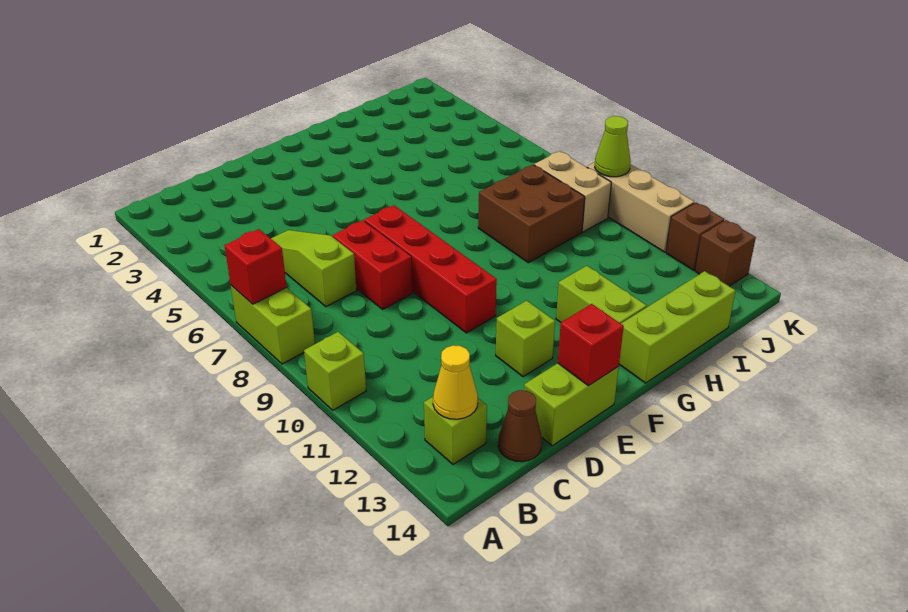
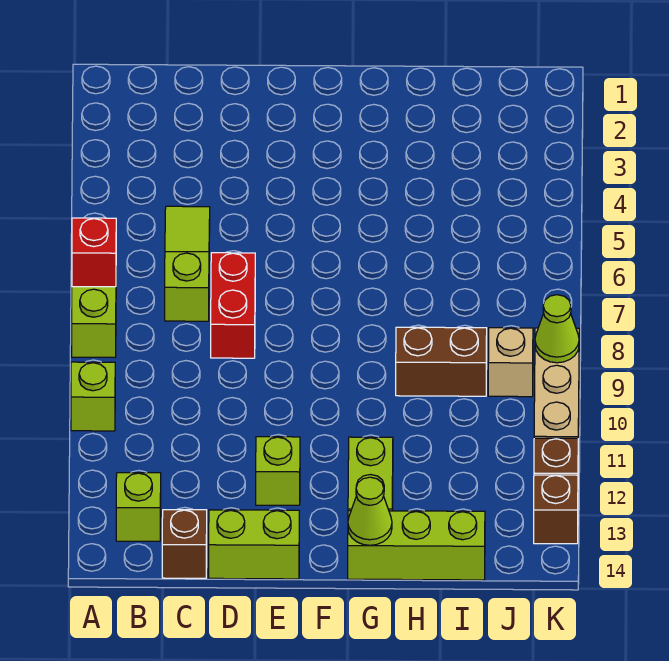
yellow 1x1 cone [433,345,478,419] -> none
brown 1x1 cone [498,390,542,462] -> brown 1x1 brick [162,510,207,578]
red 1x4 brick [364,205,497,333] -> none
red 1x1 brick [558,304,624,386] -> none
none -> lime 1x1 cone [348,477,392,545]
brown 2x2 brick [478,165,585,263] -> brown 1x2 brick [396,327,487,396]
tan 1x2 brick [534,151,611,232] -> tan 1x1 brick [488,328,533,397]

